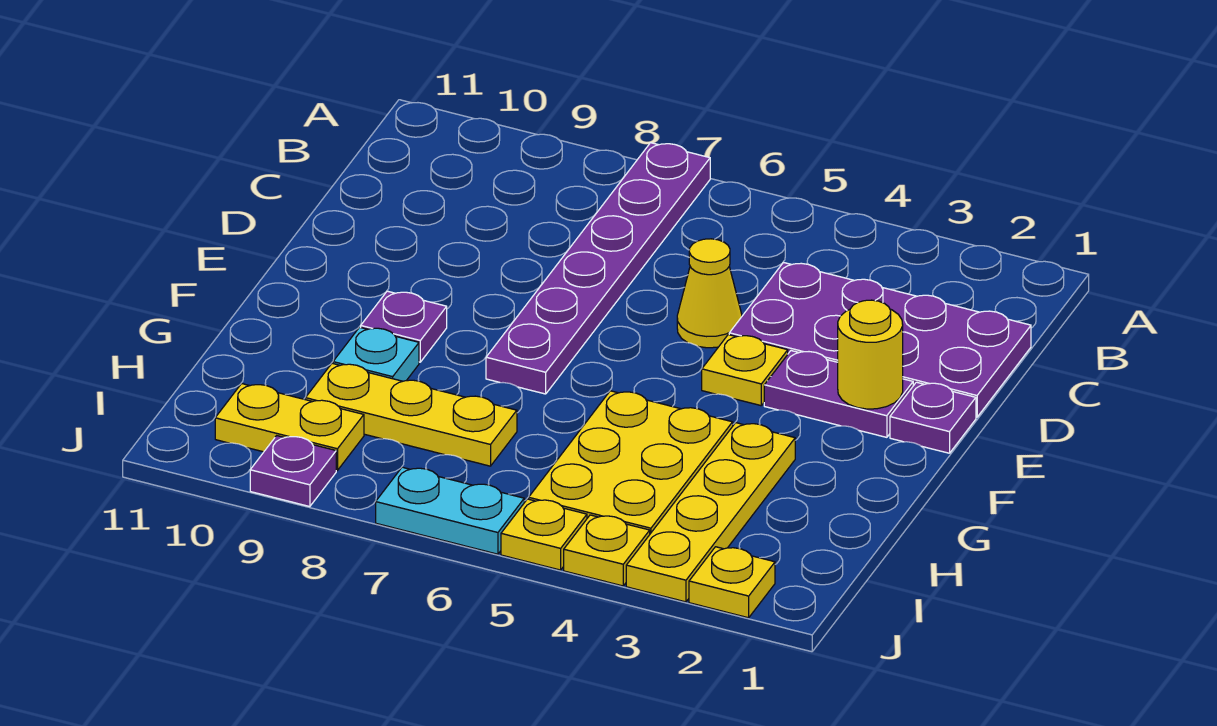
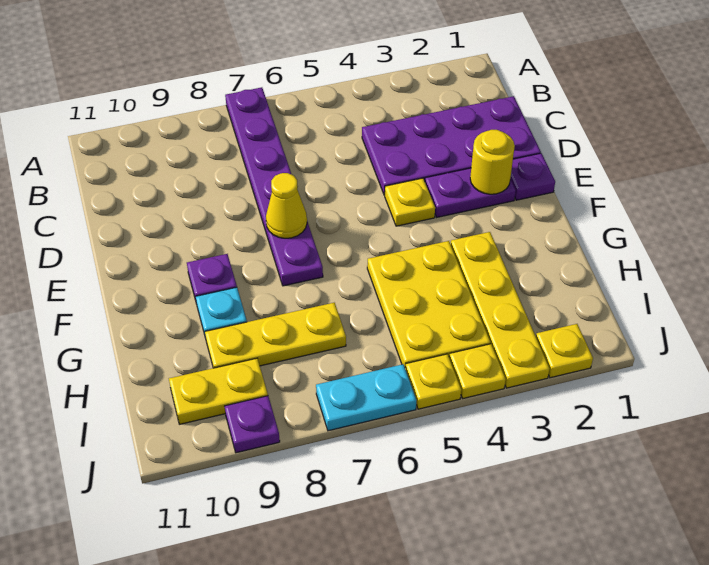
yellow 1x1 cone [677,239,742,348] -> yellow 1x1 cone moved to [266,173,307,238]

